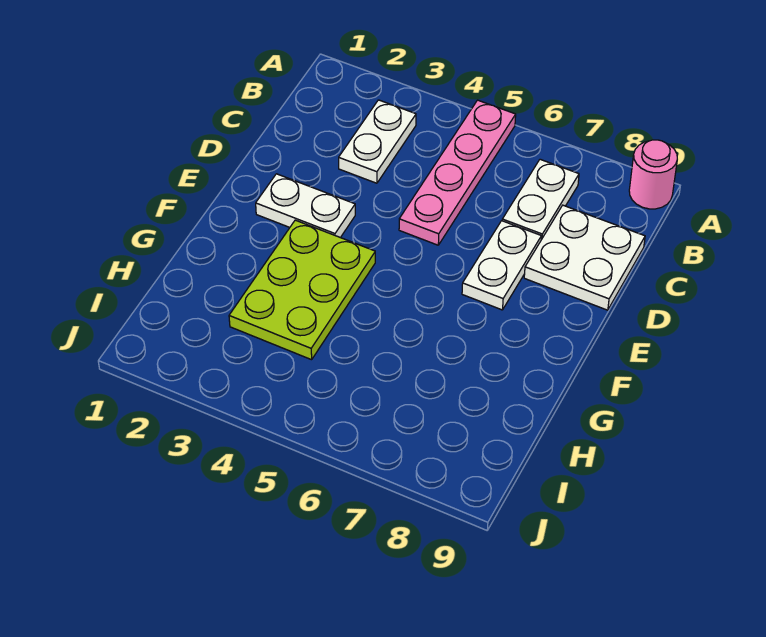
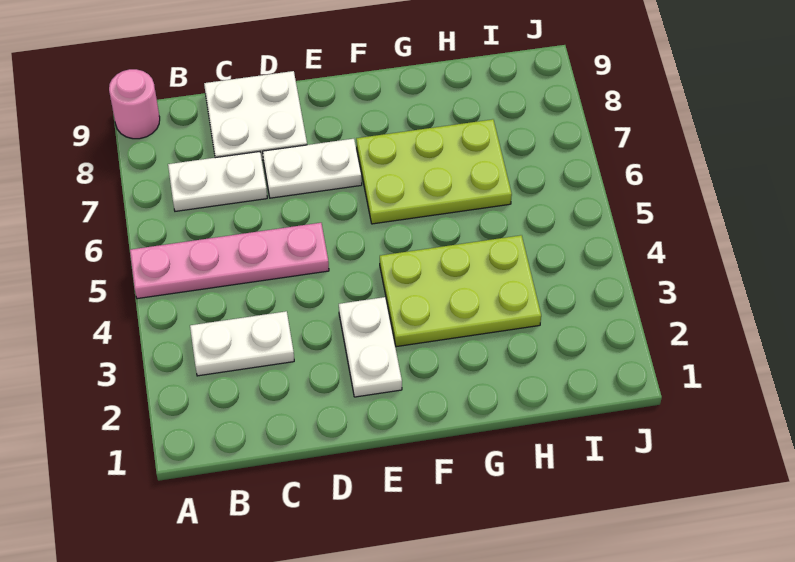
none -> lime 2x3 plate [356,119,512,224]

